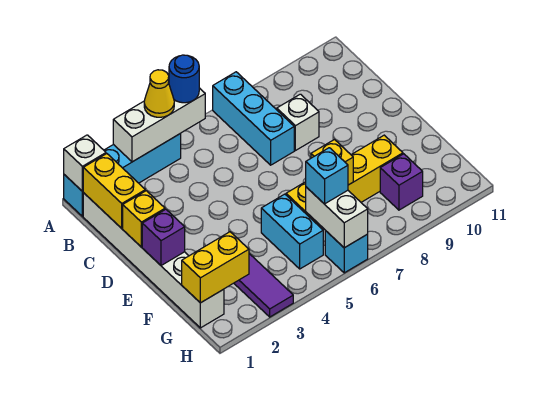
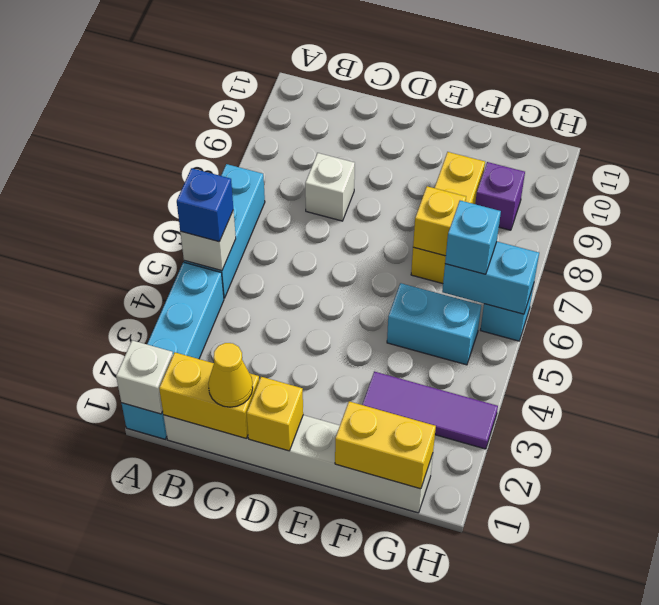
white 1x3 brick [113,88,205,162] -> white 1x1 brick [180,210,236,271]
yellow 1x1 cone [144,70,174,117] -> yellow 1x1 cone moved to [208,343,253,407]
blue 1x1 round brick [169,55,199,103] -> blue 1x1 brick [177,168,233,242]
cyan 1x3 brick [213,72,294,165] -> cyan 1x3 brick turned to [184,164,265,298]
purple 1x1 brick [142,209,185,266] -> none
yellow 1x4 brick [286,135,403,227] -> yellow 1x3 brick [411,152,485,284]
yellow 1x2 brick [182,232,249,303] -> yellow 1x2 brick turned to [335,401,436,489]
white 1x2 brick [306,187,368,248] -> cyan 1x2 brick [442,242,539,314]

